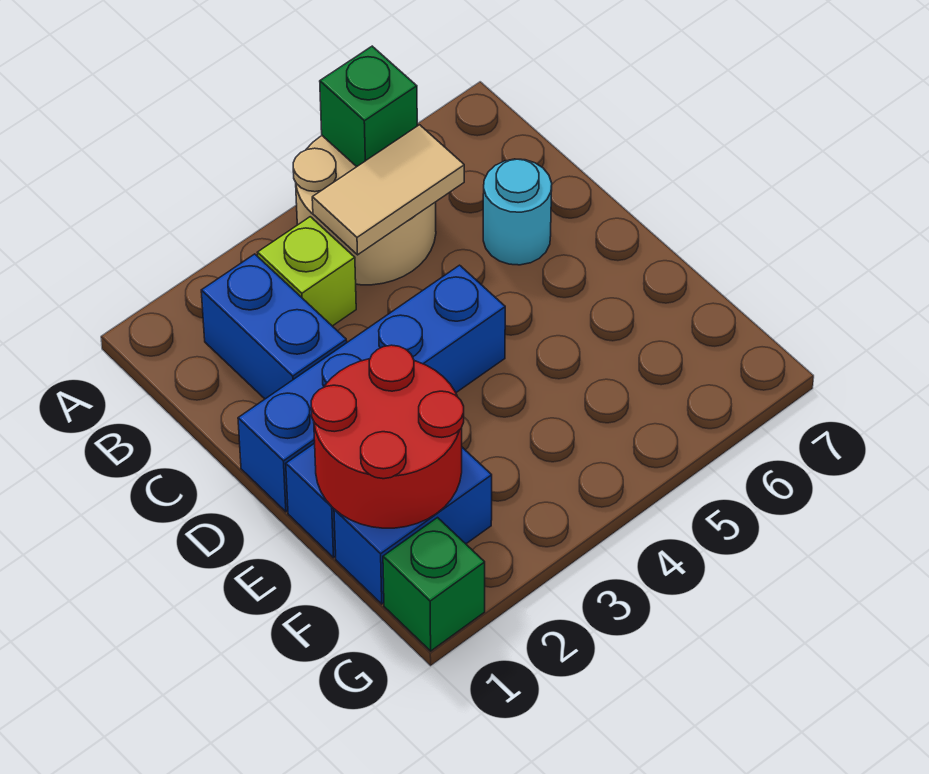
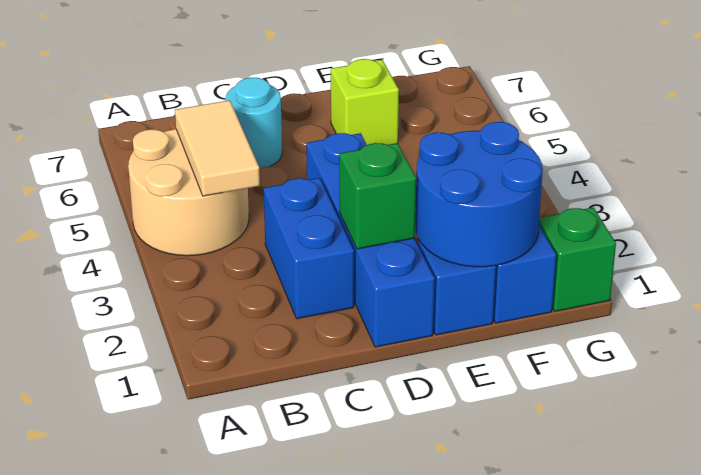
green 1x1 brick [320,46,417,167] -> green 1x1 brick moved to [340,143,416,249]
blue 1x2 brick [201,254,347,399] -> blue 1x2 brick turned to [263,178,354,319]
lime 1x1 brick [257,217,356,326] -> lime 1x1 brick moved to [331,59,399,145]
red 2x2 round brick [311,345,464,528] -> blue 2x2 round brick [415,122,543,267]

